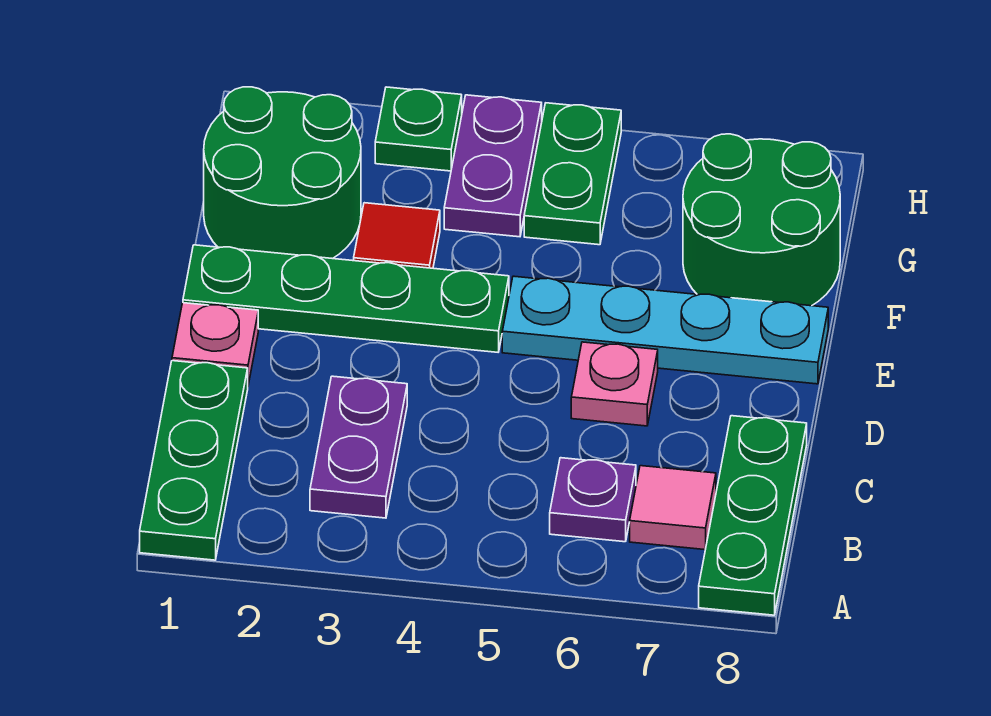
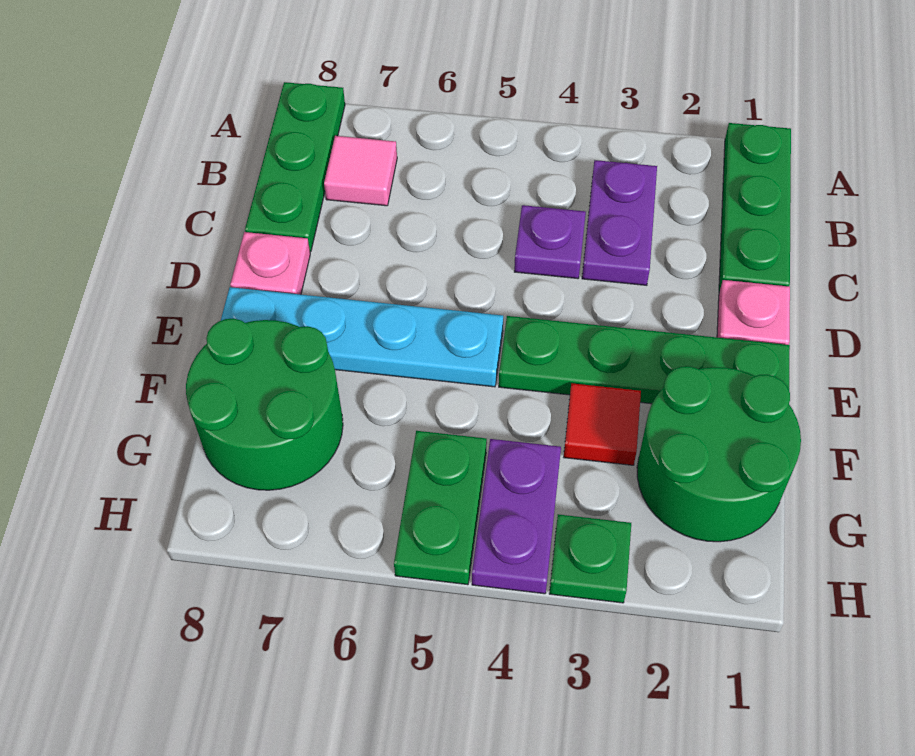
purple 1x1 plate [550,458,636,542] -> purple 1x1 plate moved to [514,205,586,279]
pink 1x1 plate [571,342,658,426] -> pink 1x1 plate moved to [230,232,310,294]

